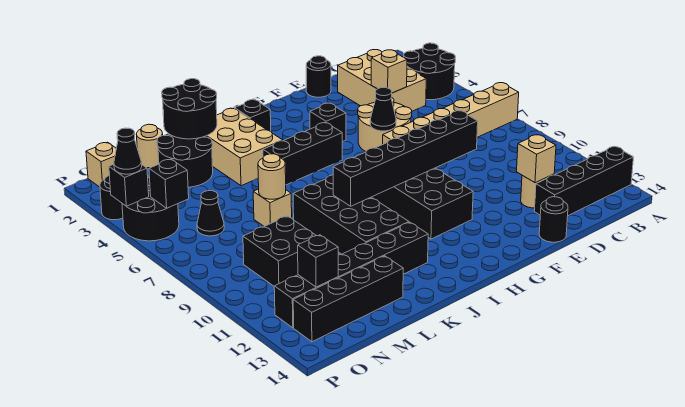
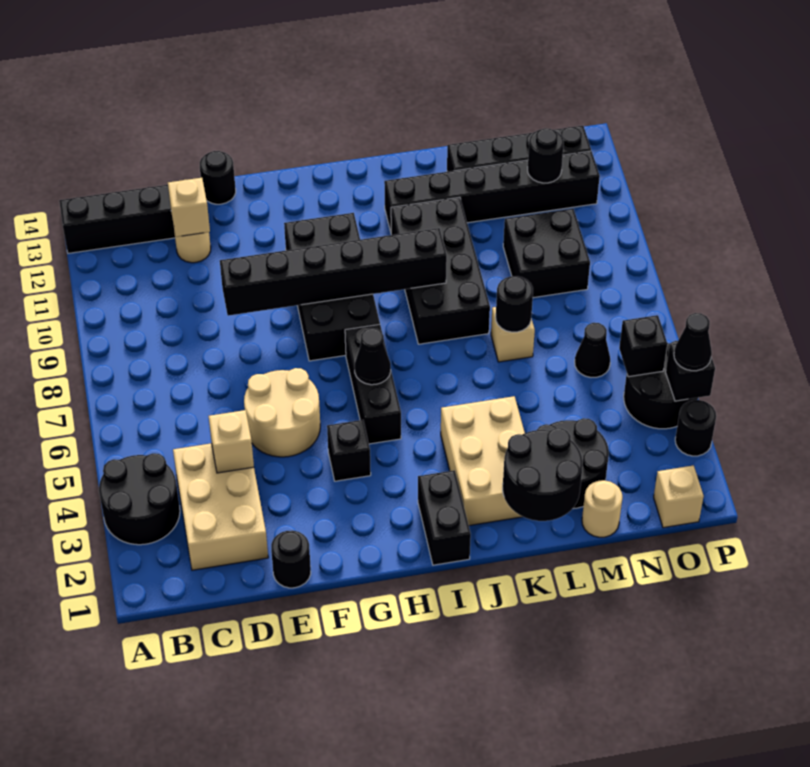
tan 1x6 brick [383,83,519,144] -> none
black 1x1 cone [370,88,396,131] -> black 1x1 cone moved to [355,328,391,385]
black 1x3 brick [263,123,342,185] -> black 1x3 brick turned to [345,324,401,444]
black 1x1 brick [235,100,271,131] -> black 1x2 brick [418,470,471,565]
tan 1x1 round brick [258,154,286,199] -> black 1x1 round brick [496,276,533,332]
black 1x1 brick [298,235,338,287] -> black 1x1 round brick [528,128,564,183]

